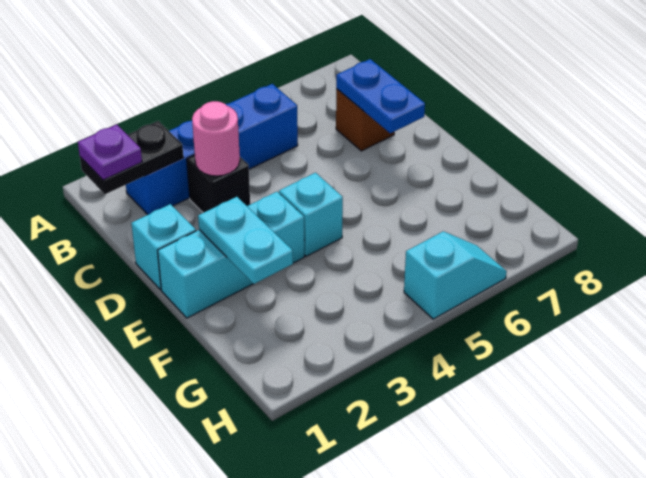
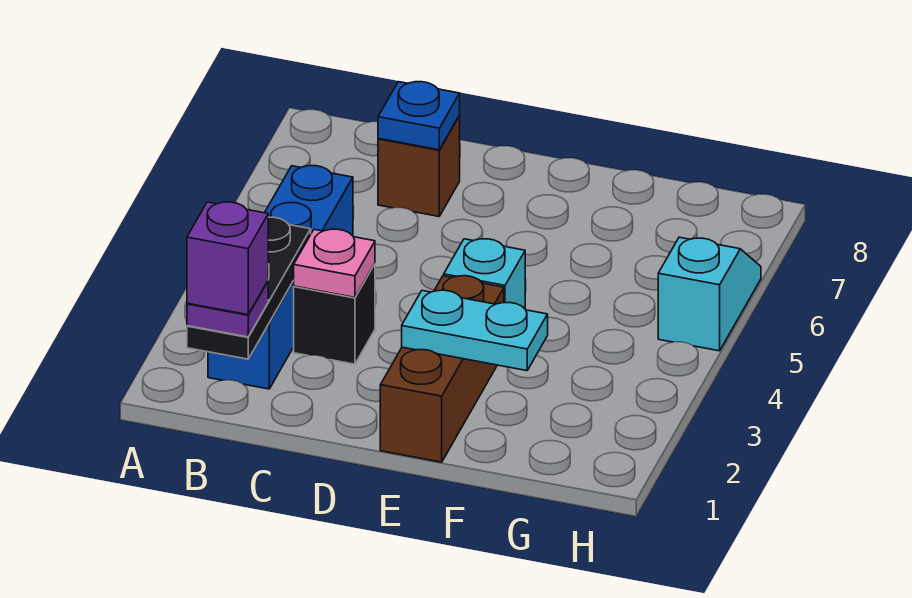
black 1x2 plate [80,121,183,194] -> black 1x3 plate [187,217,311,359]
none -> purple 1x1 brick [187,202,268,315]
pink 1x1 round brick [192,101,240,176] -> pink 1x1 plate [294,229,375,297]
blue 1x2 plate [336,59,425,133] -> blue 1x1 plate [378,82,460,150]
cyan 1x1 brick [131,204,196,290] -> none
cyan 1x3 brick [158,192,304,318] -> brown 1x3 brick [380,276,504,462]

